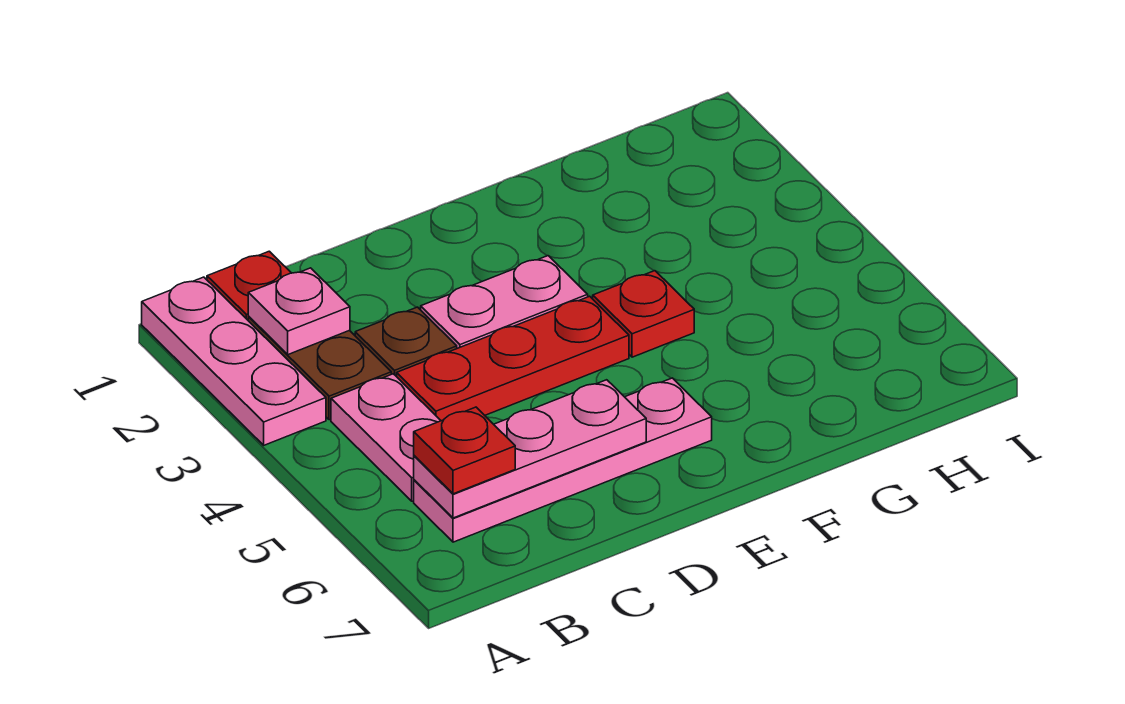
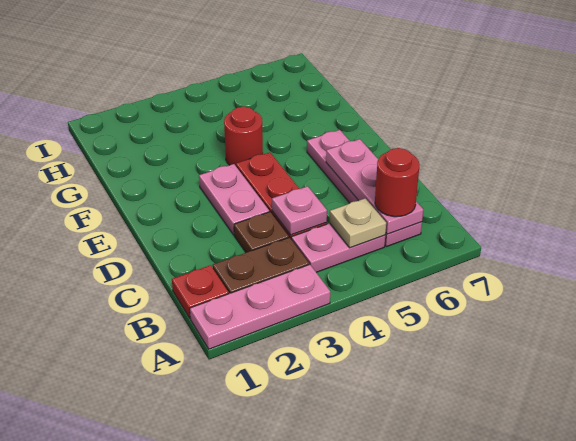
pink 1x1 plate [248,268,350,355] -> pink 1x1 plate moved to [272,186,327,235]
none -> tan 1x1 plate [329,198,386,248]
red 1x1 plate [414,407,515,494] -> red 1x1 round brick [375,148,420,217]
red 1x1 plate [593,271,694,357] -> red 1x1 round brick [224,107,263,166]

